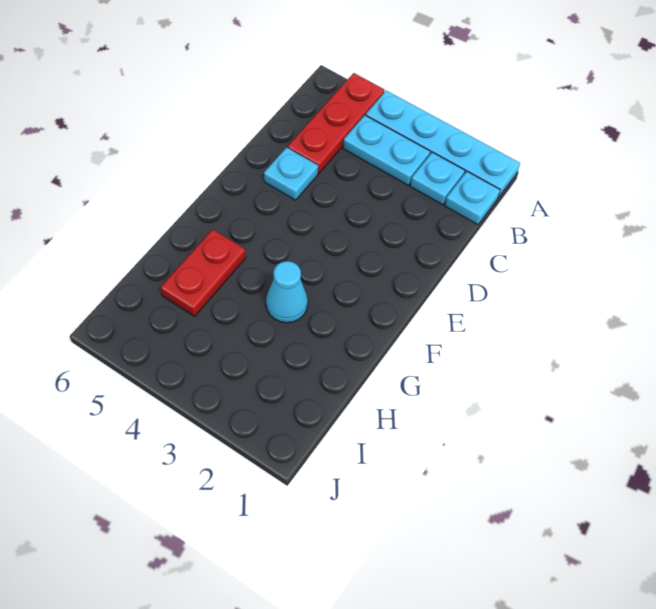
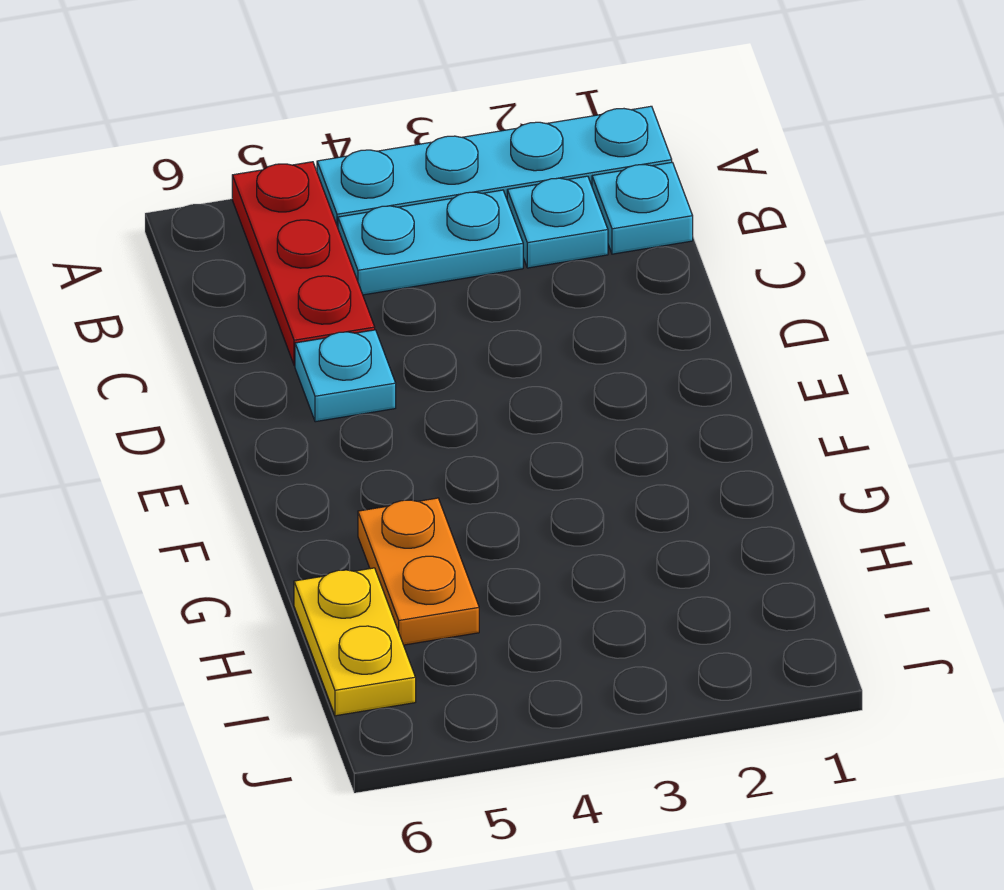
cyan 1x1 cone [266,261,308,323] -> none
red 1x2 plate [160,229,246,316] -> orange 1x2 plate [358,498,479,645]
none -> yellow 1x2 plate [294,568,416,716]

